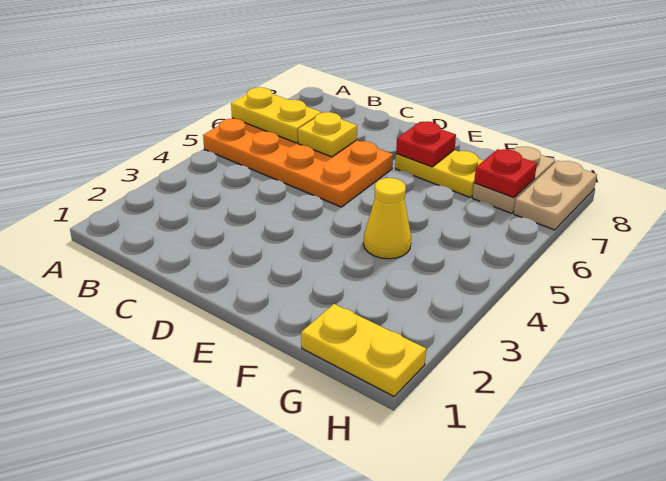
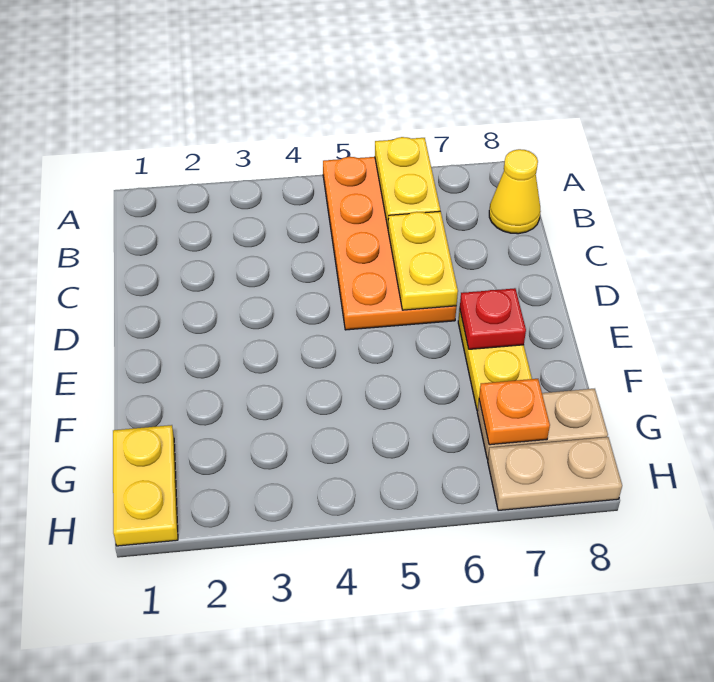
yellow 1x1 plate [298,112,357,157] -> yellow 1x2 plate [388,211,458,310]
yellow 1x1 cone [364,178,411,259] -> yellow 1x1 cone moved to [489,149,541,234]
red 1x1 plate [474,149,537,198] -> orange 1x1 plate [479,379,550,445]

